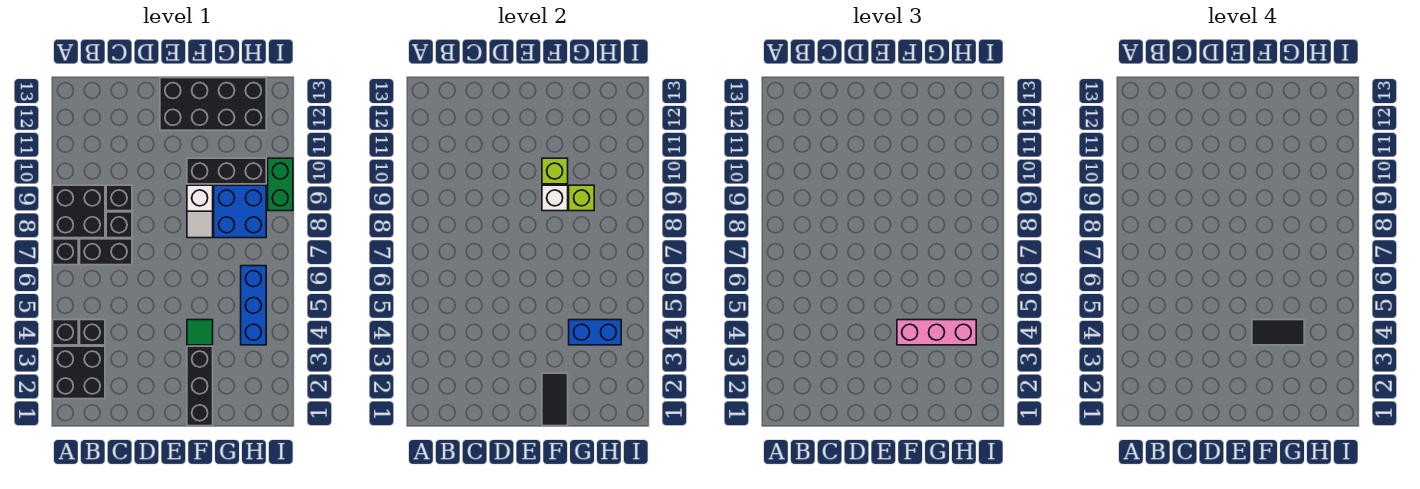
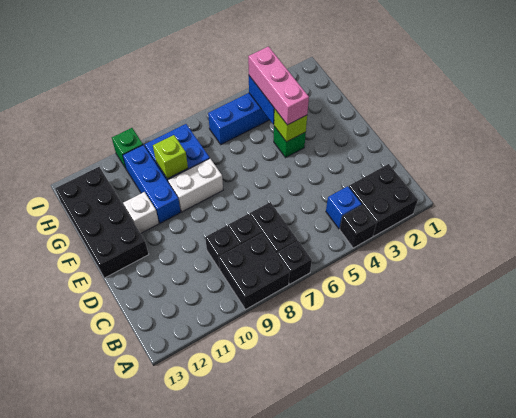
black 1x1 brick [80,320,105,345] -> blue 1x1 brick [326,186,362,229]
black 1x3 brick [187,346,213,426] -> none
black 1x2 tile [542,373,568,426] -> none
green 1x1 tile [187,320,213,345] -> green 1x1 brick [274,126,306,157]
black 1x2 tile [1252,320,1304,345] -> none
white 1x2 slope [187,185,213,238] -> white 1x2 brick [168,159,223,212]
white 1x1 brick [542,185,568,211] -> white 1x1 brick moved to [123,192,159,233]
black 1x3 brick [187,158,266,184] -> blue 1x3 brick [123,145,181,223]
lime 1x1 brick [542,158,568,184] -> lime 1x1 brick moved to [274,109,307,142]
green 1x2 brick [268,158,293,211] -> green 1x1 brick [112,128,143,169]

